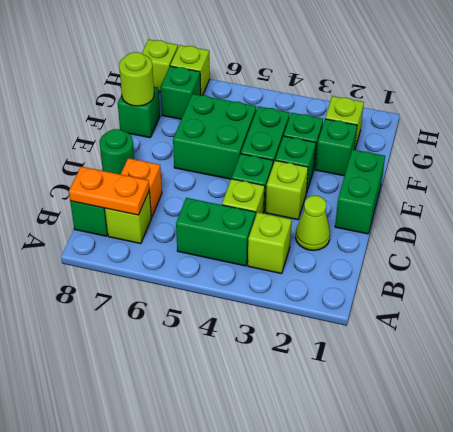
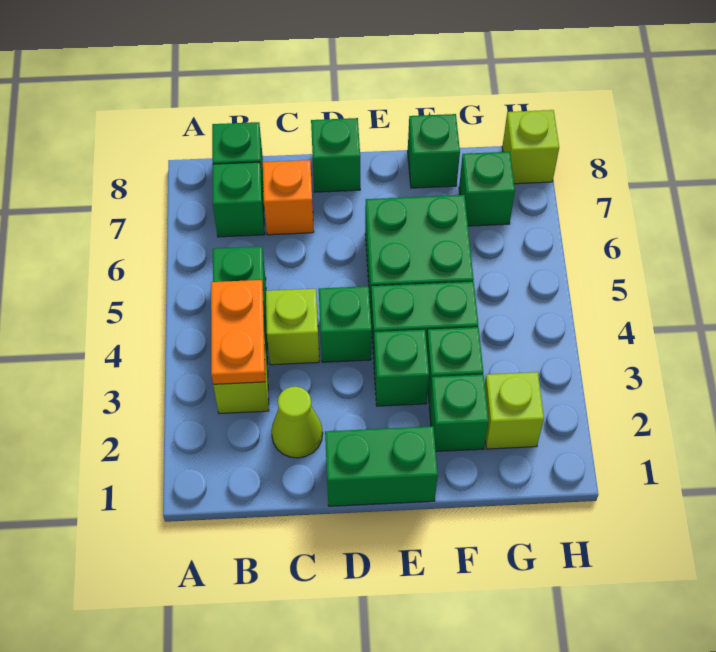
lime 1x1 brick [105,192,151,244] -> green 1x1 brick [213,162,265,237]
orange 1x2 plate [69,167,149,215] -> orange 1x2 plate moved to [211,280,265,385]
lime 1x1 brick [266,161,308,220] -> none
green 1x1 round brick [99,129,134,174] -> green 1x1 brick [311,118,360,192]
lime 1x1 round brick [119,52,154,106] -> none
lime 1x1 brick [170,45,210,95] -> none

